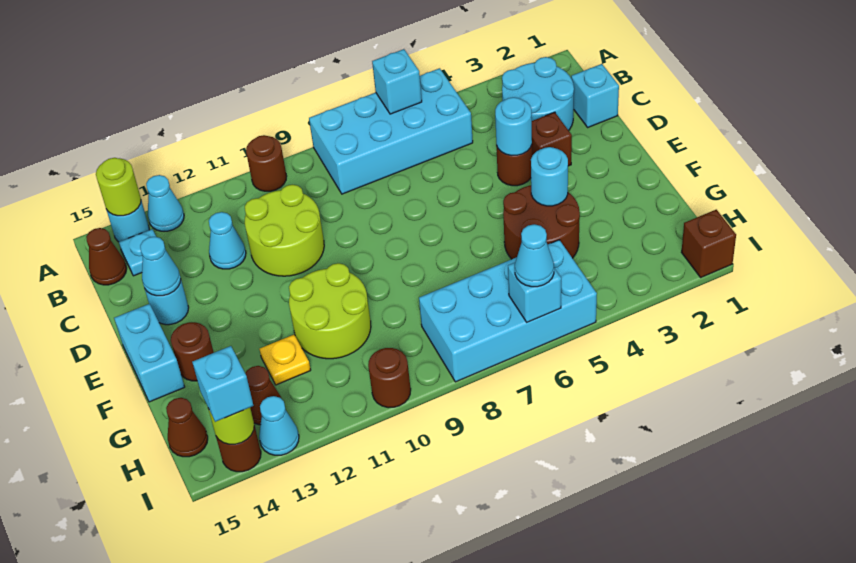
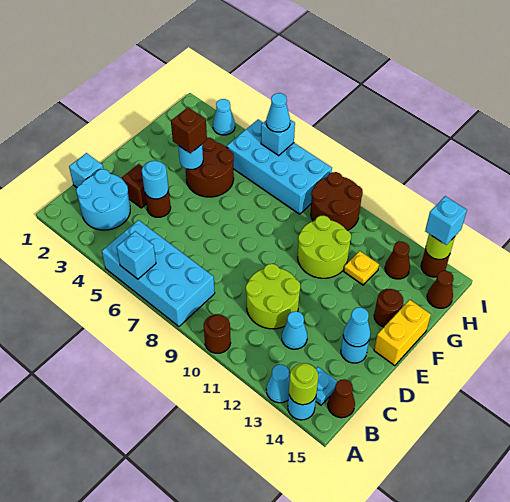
cyan 1x2 brick [114,304,185,402] -> yellow 1x2 brick [374,300,431,366]
brown 1x1 brick [681,210,736,277] -> brown 1x1 brick moved to [171,107,207,153]
brown 1x1 round brick [368,348,411,408] -> brown 2x2 round brick [311,172,363,231]
cyan 1x1 cone [259,396,299,455] -> cyan 1x1 cone moved to [213,99,235,135]

